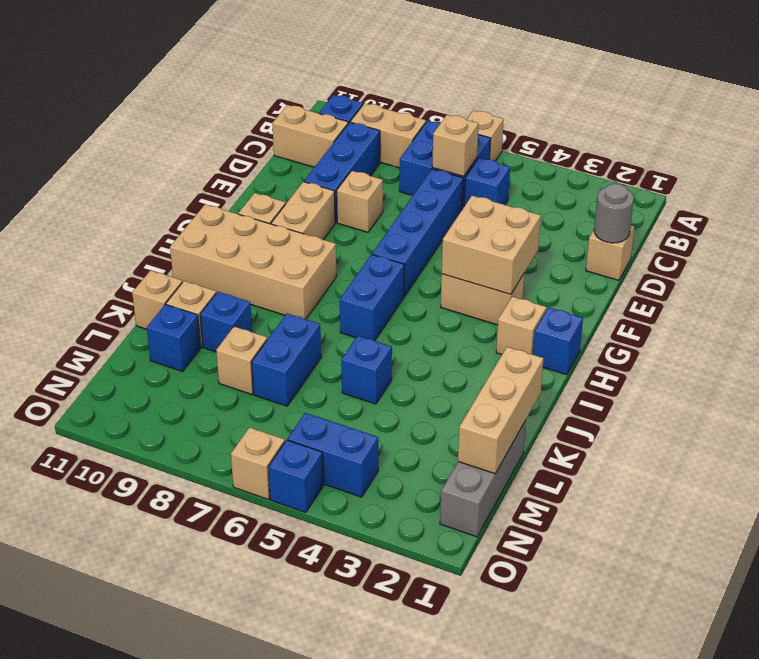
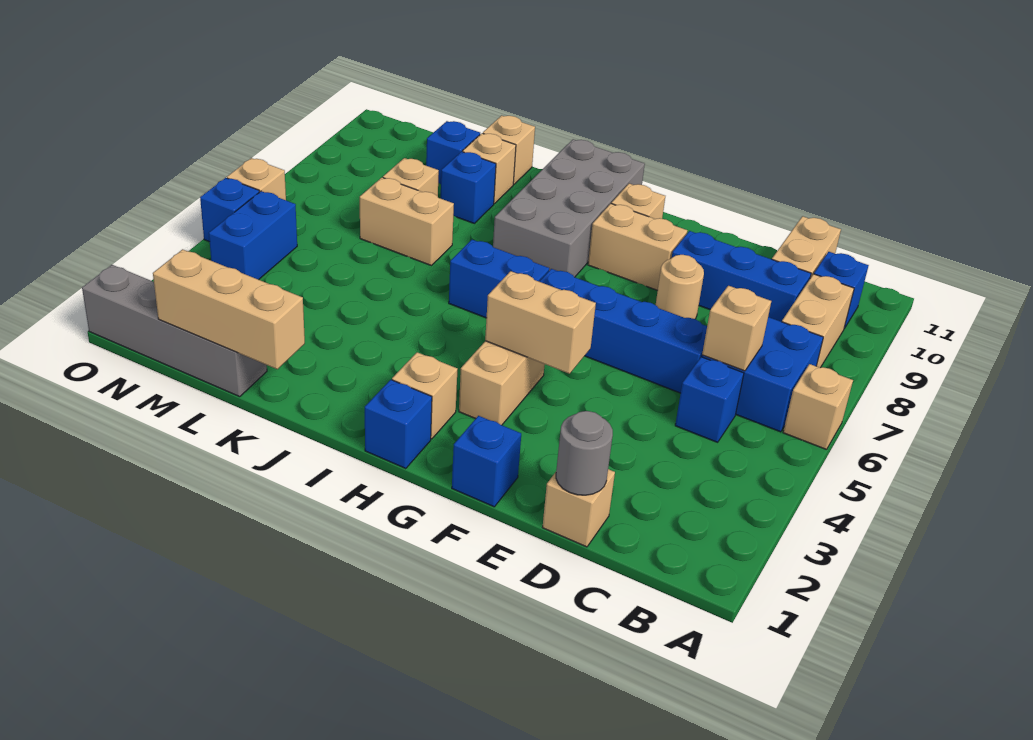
tan 1x1 brick [337,171,383,232] -> tan 1x1 round brick [656,255,704,319]
tan 2x2 brick [442,196,541,294] -> tan 1x2 brick [485,271,596,374]
tan 2x4 brick [170,204,336,319] -> grey 2x4 brick [493,139,645,277]
blue 1x1 brick [341,336,392,404] -> blue 1x1 brick moved to [452,416,521,507]
blue 1x2 brick [252,313,321,406] -> tan 1x2 brick [360,178,454,265]
grey 1x3 brick [440,421,526,537] -> grey 1x4 brick [82,265,267,397]

